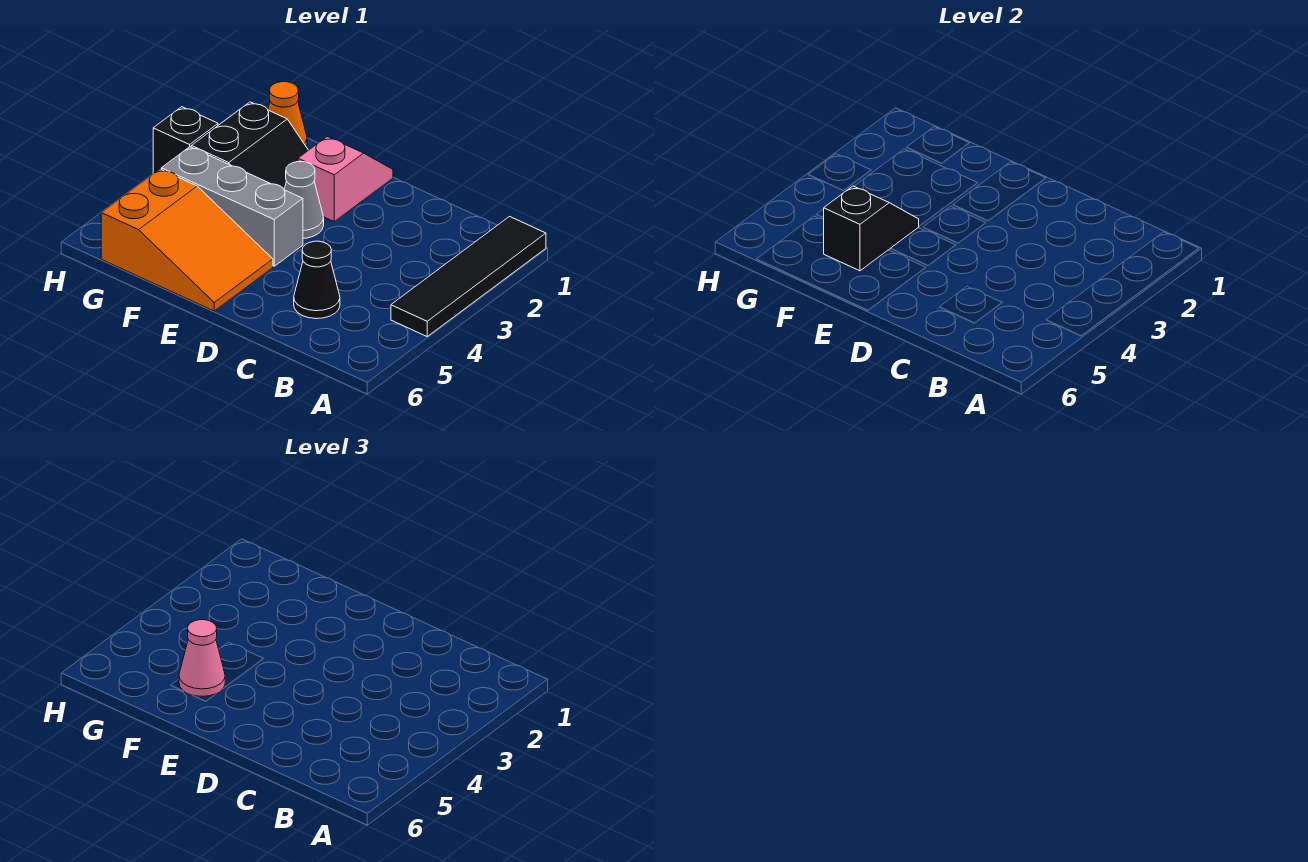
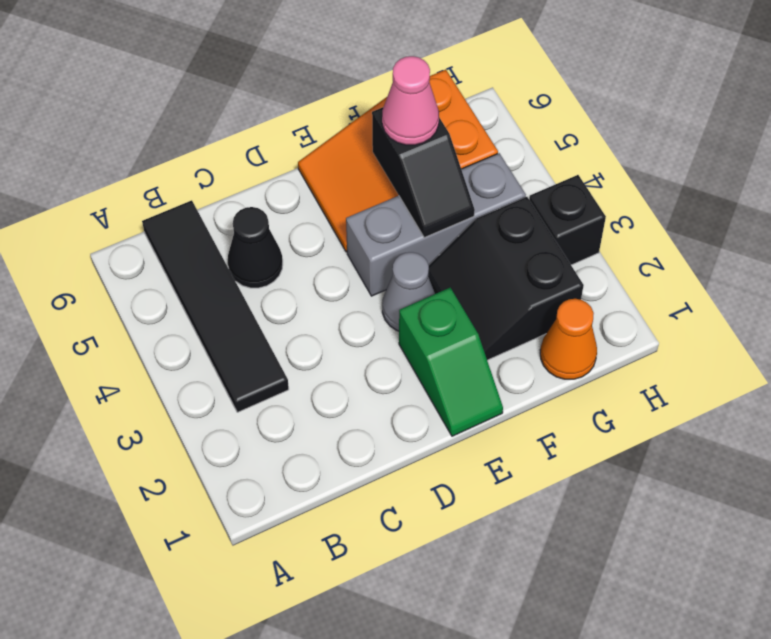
black 1x4 tile [391,217,546,336] -> black 1x4 tile moved to [142,200,289,412]
pink 1x2 slope [298,137,393,221] -> green 1x2 slope [399,288,503,436]

